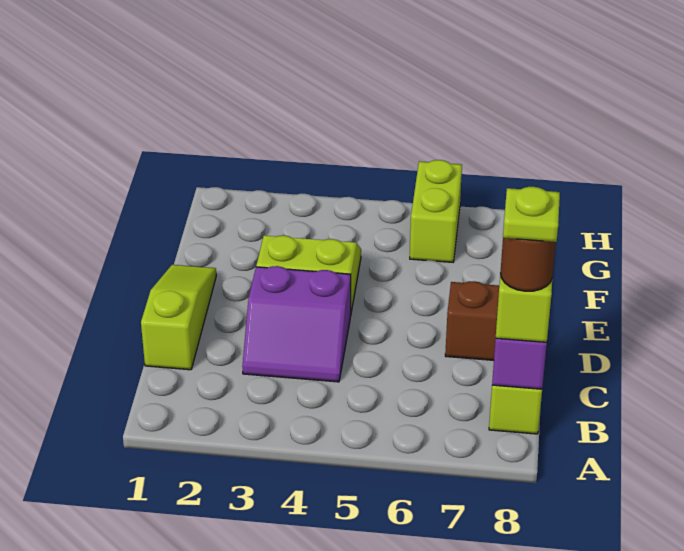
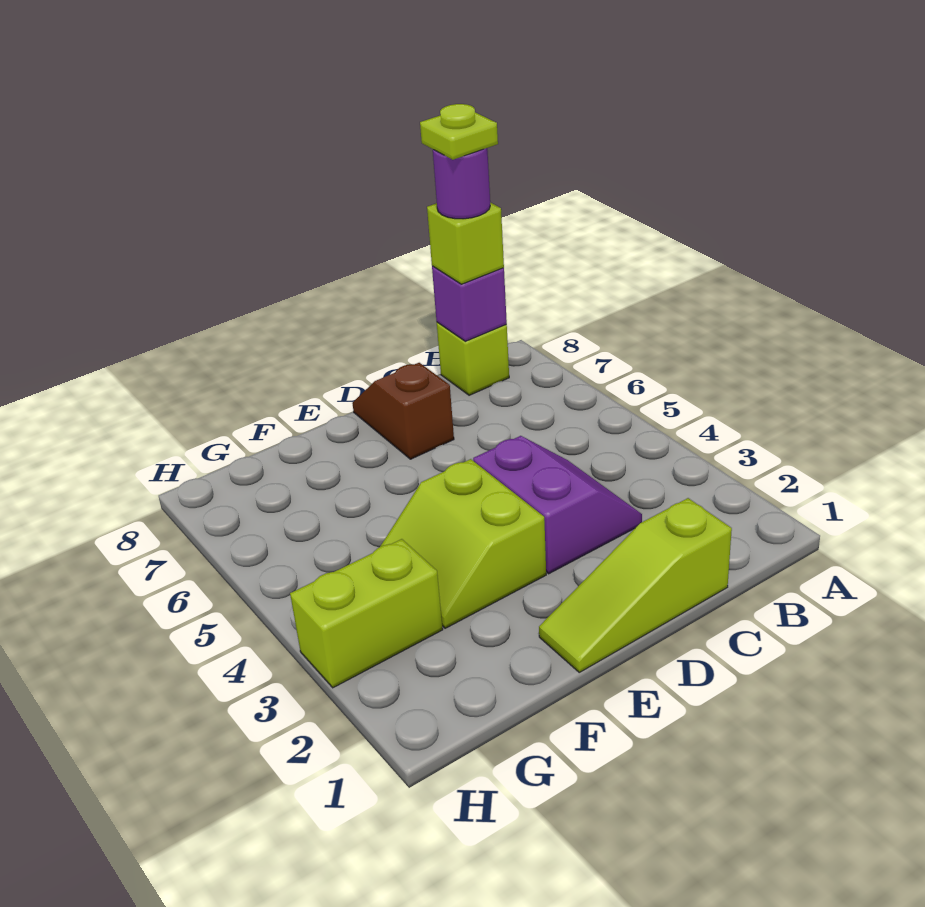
brown 1x1 round brick [500,238,556,291] -> purple 1x1 round brick [433,148,490,219]
lime 1x2 brick [410,160,462,262] -> lime 1x2 brick moved to [290,539,443,688]

